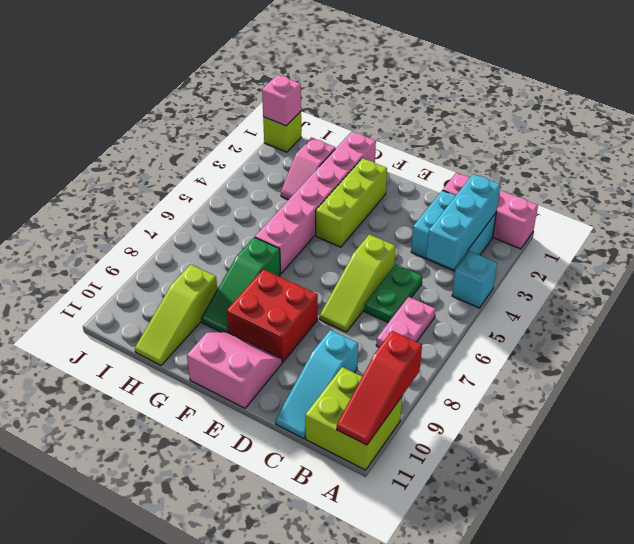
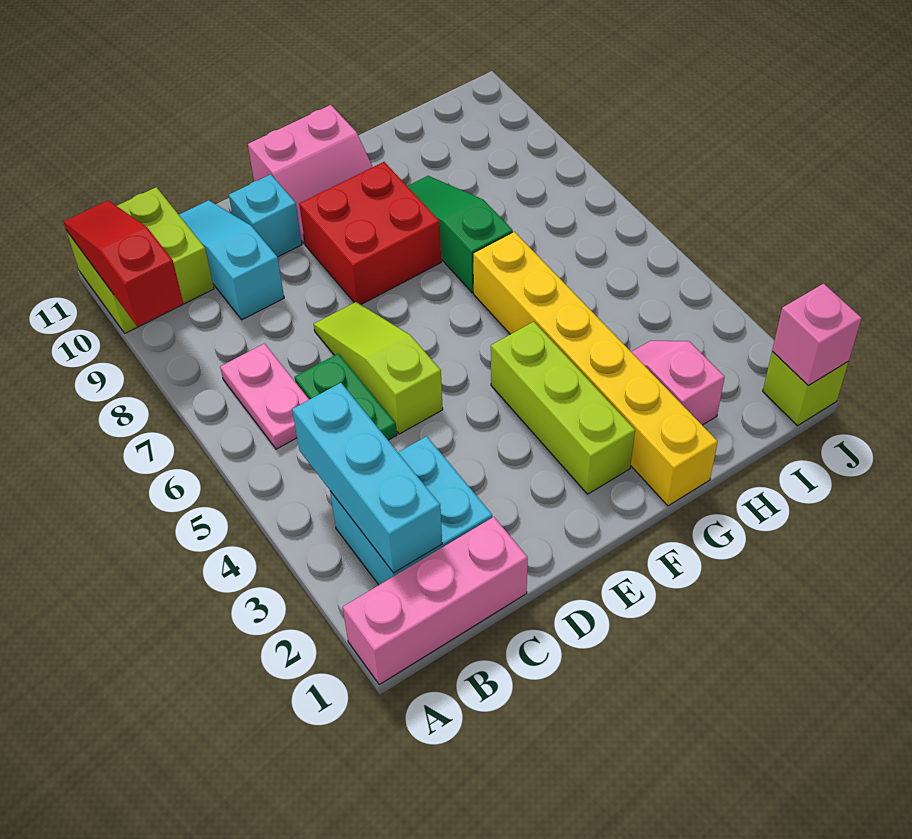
cyan 1x1 brick [452,251,497,308] -> cyan 1x1 brick moved to [229,174,302,257]
pink 1x6 brick [255,132,376,273] -> yellow 1x6 brick [473,232,718,506]
lime 1x3 slope [135,264,217,365] -> none

